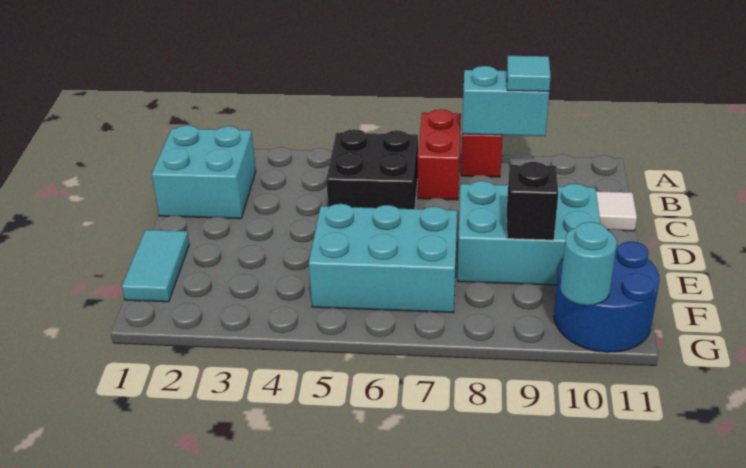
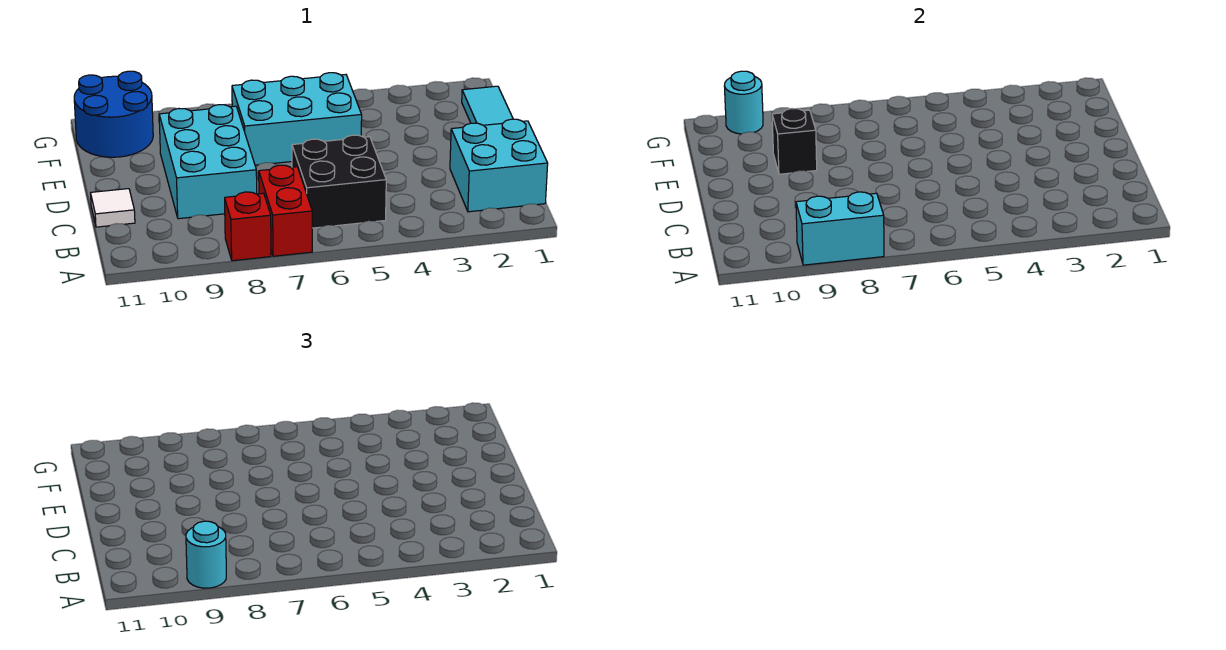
cyan 1x1 tile [507,56,551,91] -> cyan 1x1 round brick [186,521,226,588]
cyan 2x3 brick [457,181,601,285] -> cyan 2x3 brick turned to [159,105,257,219]

